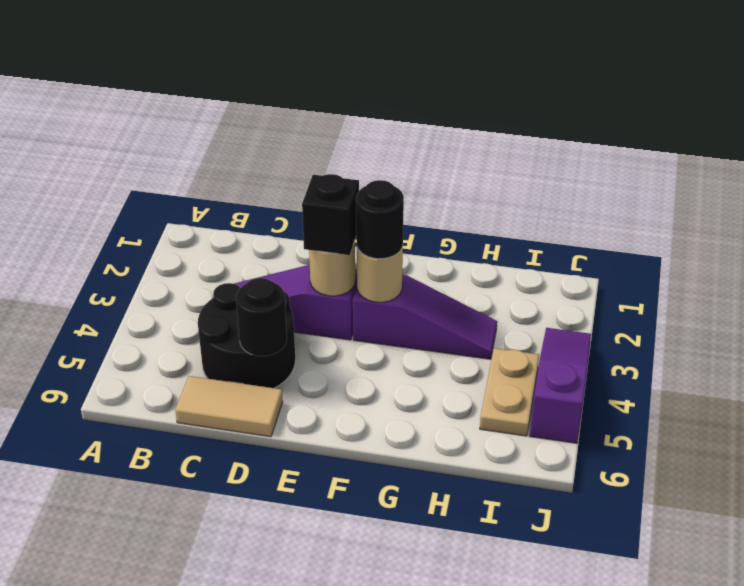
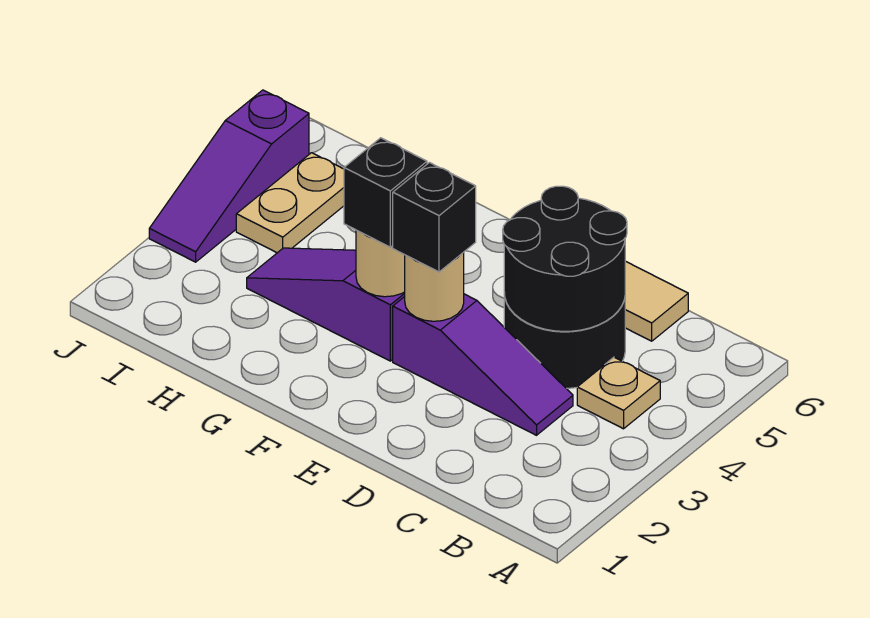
none -> tan 1x1 plate [577,357,660,429]
black 1x1 round brick [236,278,287,356] -> black 2x2 round brick [503,186,627,331]
black 1x1 round brick [356,180,404,259] -> black 1x1 brick [344,138,427,247]

